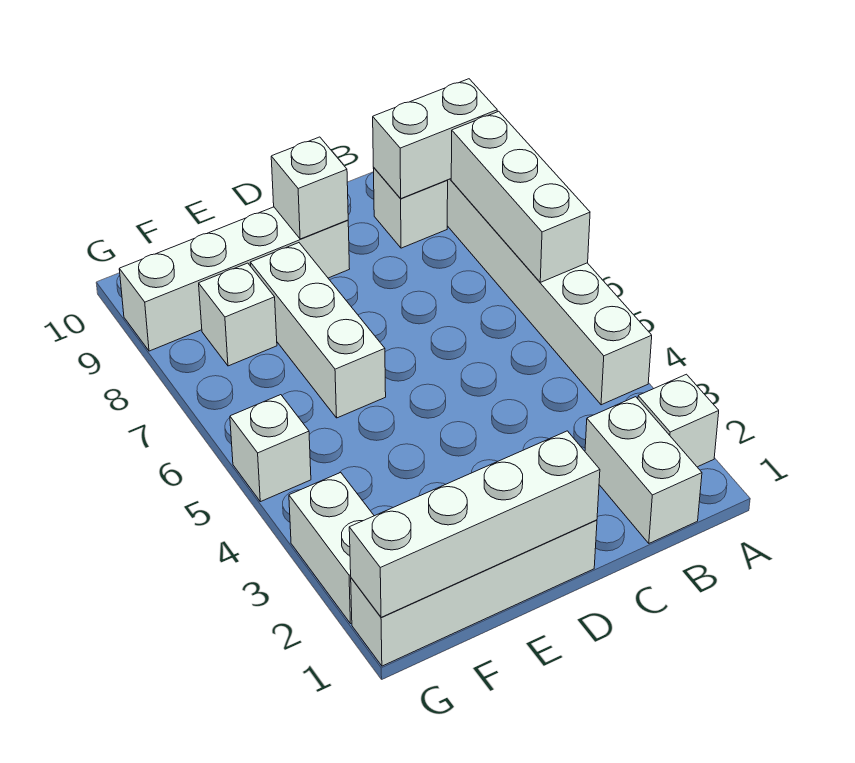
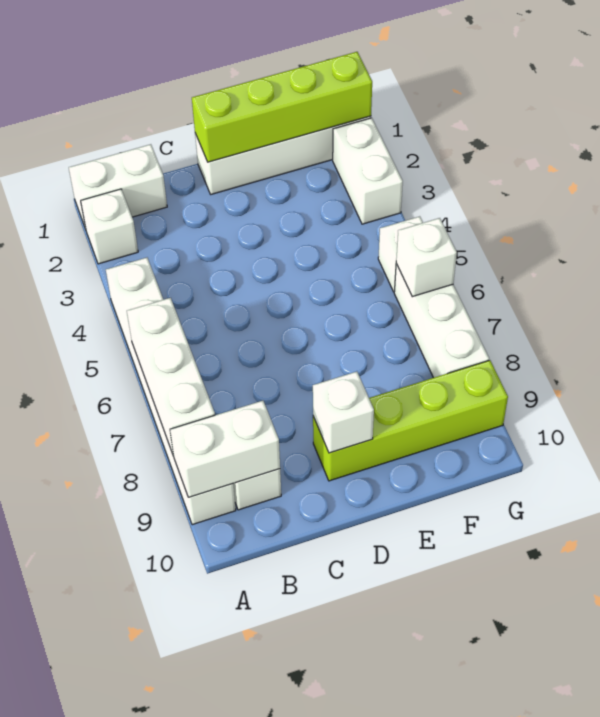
white 1x2 brick [585,397,702,543] -> white 1x2 brick turned to [69,144,167,229]
white 1x4 brick [349,431,600,617] -> lime 1x4 brick [192,52,372,162]
white 1x4 brick [119,207,350,351] -> lime 1x4 brick [313,360,508,481]
white 1x3 brick [250,243,386,418] -> white 1x3 brick moved to [394,264,489,378]
white 1x1 brick [199,263,277,366] -> white 1x1 brick moved to [396,218,457,297]

